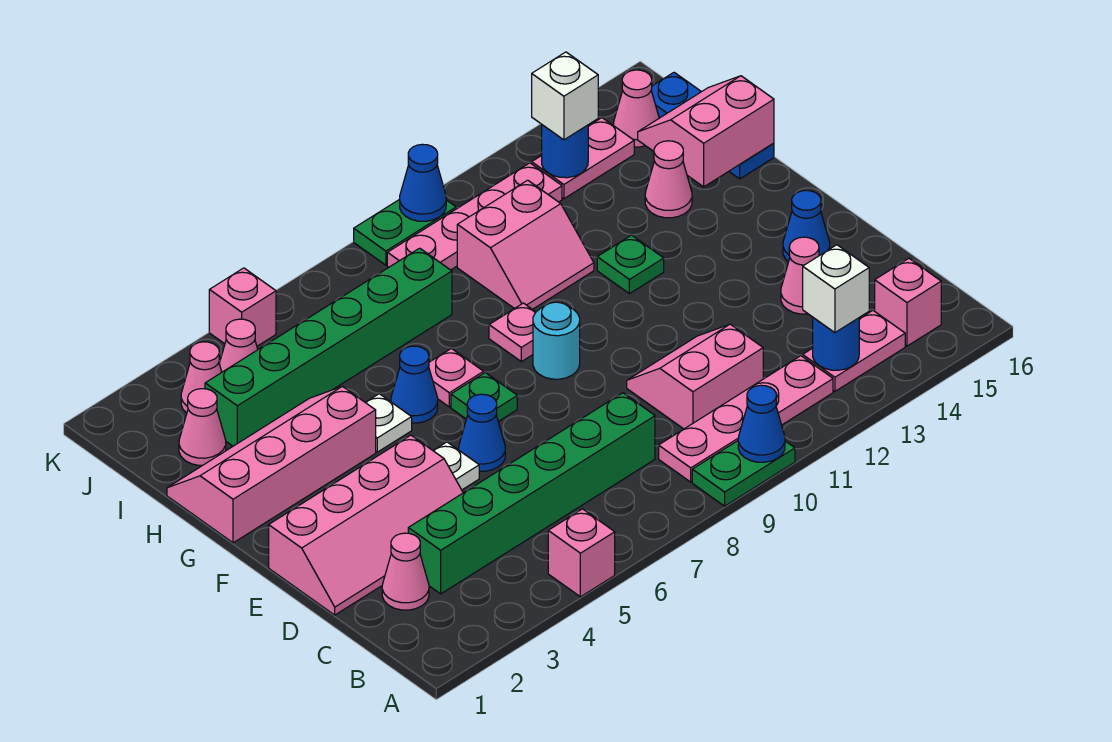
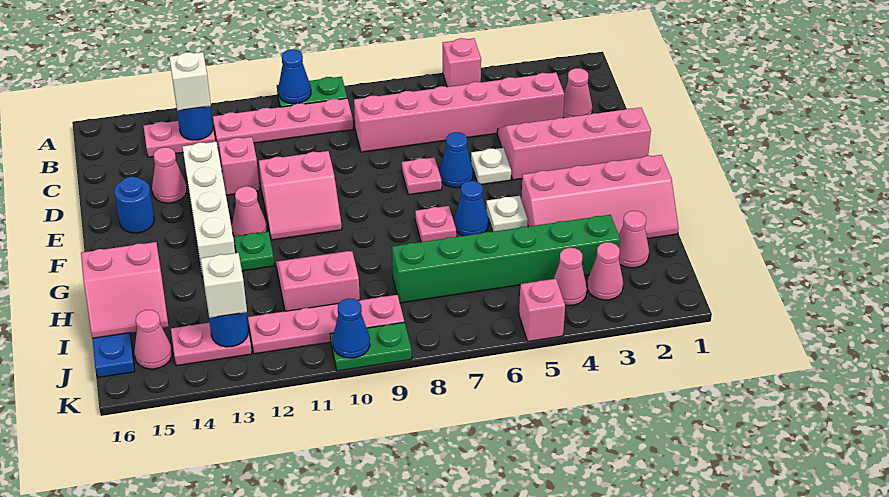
pink 1x1 brick [875,259,941,346] -> pink 1x1 brick moved to [218,137,260,195]
green 1x6 brick [408,393,655,594] -> pink 1x6 brick [354,72,564,152]
pink 2x2 slope [627,324,763,429] -> pink 2x2 slope moved to [259,151,342,240]
none -> white 1x4 brick [182,142,235,277]
blue 1x1 cone [783,190,830,262] -> blue 1x1 round brick [114,177,154,233]
green 1x1 plate [451,373,517,422] -> none
cyan 1x1 round brick [533,302,580,379] -> none
pink 1x1 plate [489,303,536,362] -> pink 1x1 plate moved to [402,157,442,195]
pink 1x1 cone [645,141,692,218] -> pink 1x1 cone moved to [232,186,267,236]

